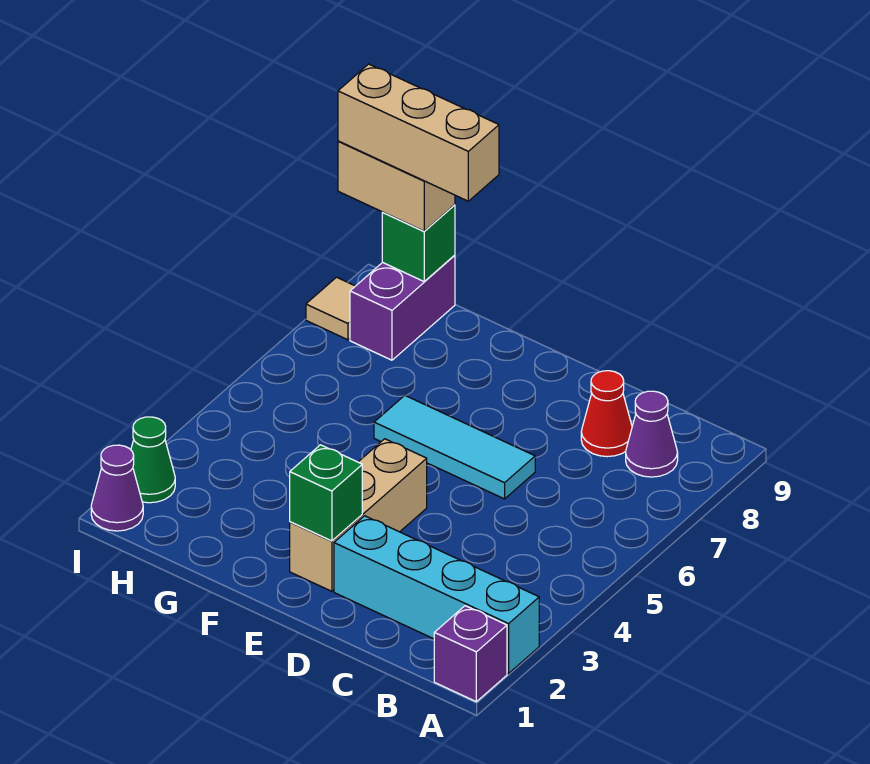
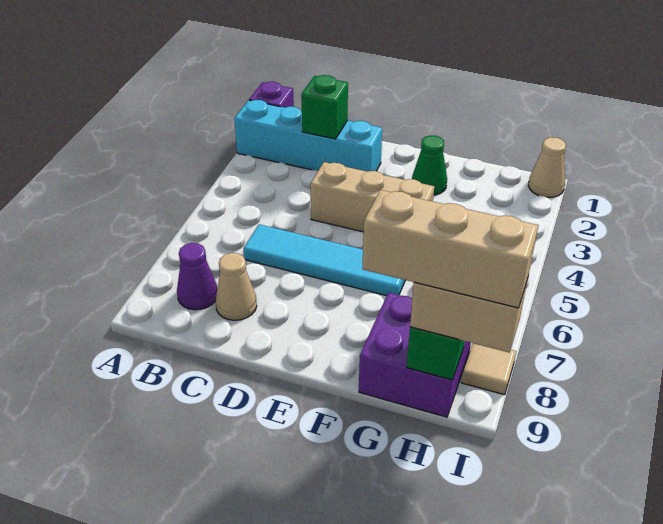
red 1x1 cone [581,371,632,457] -> tan 1x1 cone [216,253,257,320]
cyan 1x3 tile [374,395,535,499] -> cyan 1x4 tile [243,224,405,296]
tan 1x3 brick [290,439,427,591] -> tan 1x3 brick turned to [310,162,434,232]
green 1x1 brick [290,445,362,541] -> green 1x1 brick moved to [301,75,348,139]
purple 1x2 brick [350,255,455,360] -> purple 2x2 brick [359,293,471,417]
purple 1x1 cone [91,445,143,531] -> tan 1x1 cone [528,137,566,197]
green 1x1 cone [131,417,175,503] -> green 1x1 cone moved to [412,136,447,195]

